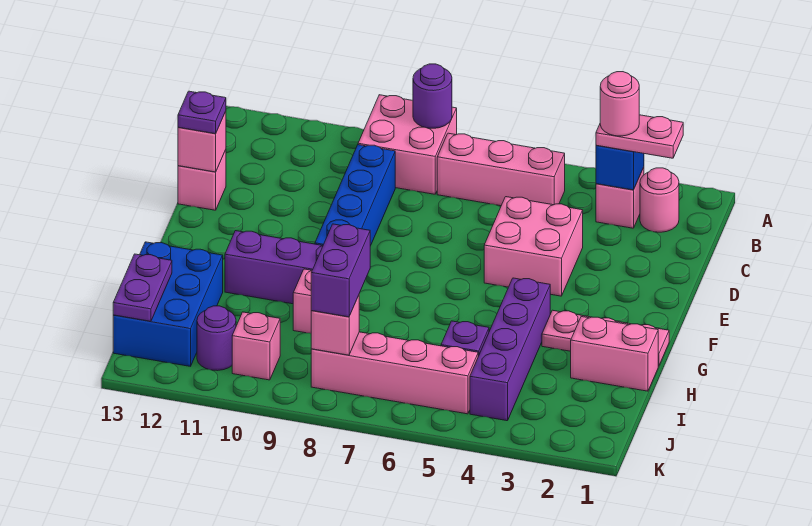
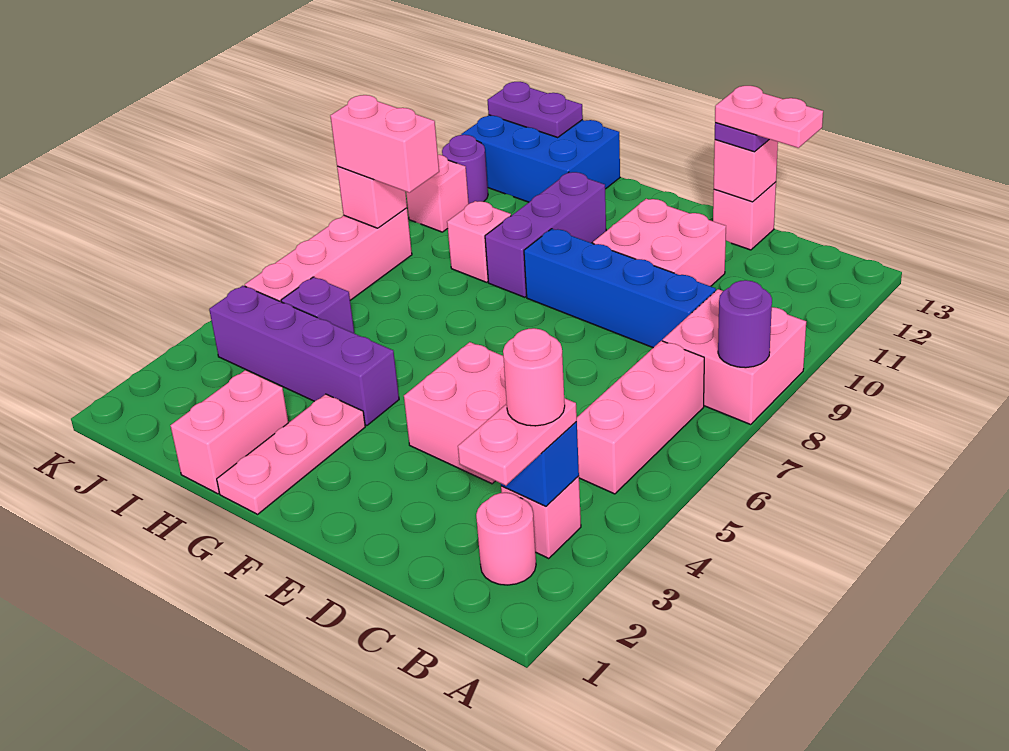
none -> pink 1x2 plate [715,86,823,148]
none -> pink 2x2 brick [593,199,726,286]
purple 1x2 brick [311,224,370,317] -> pink 1x2 brick [330,95,439,193]

